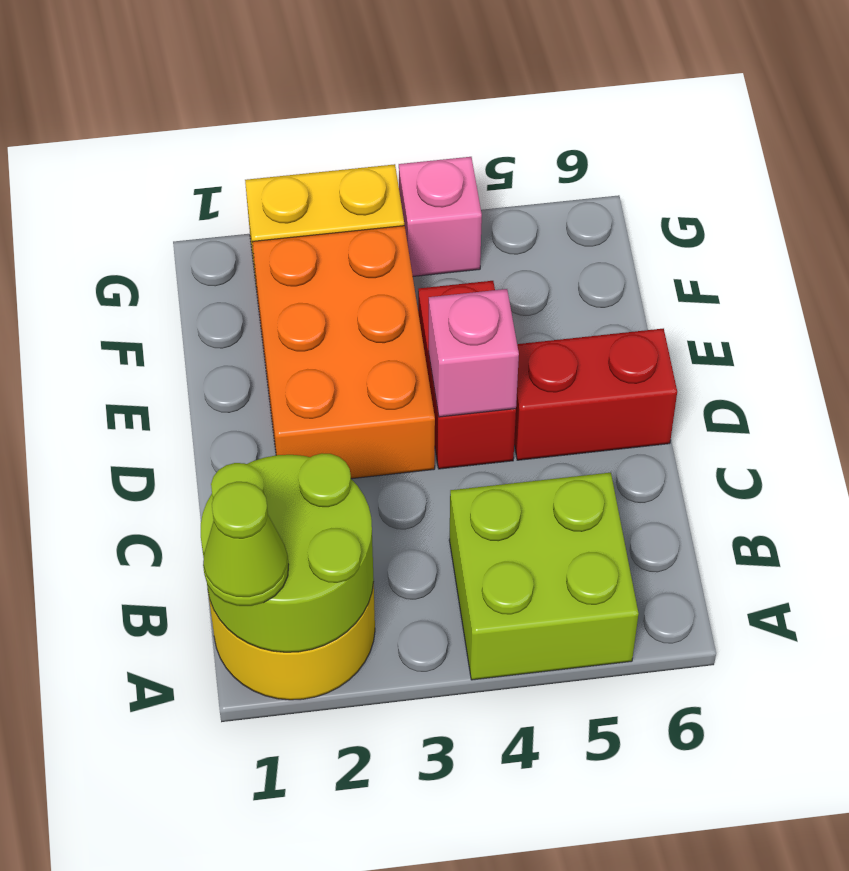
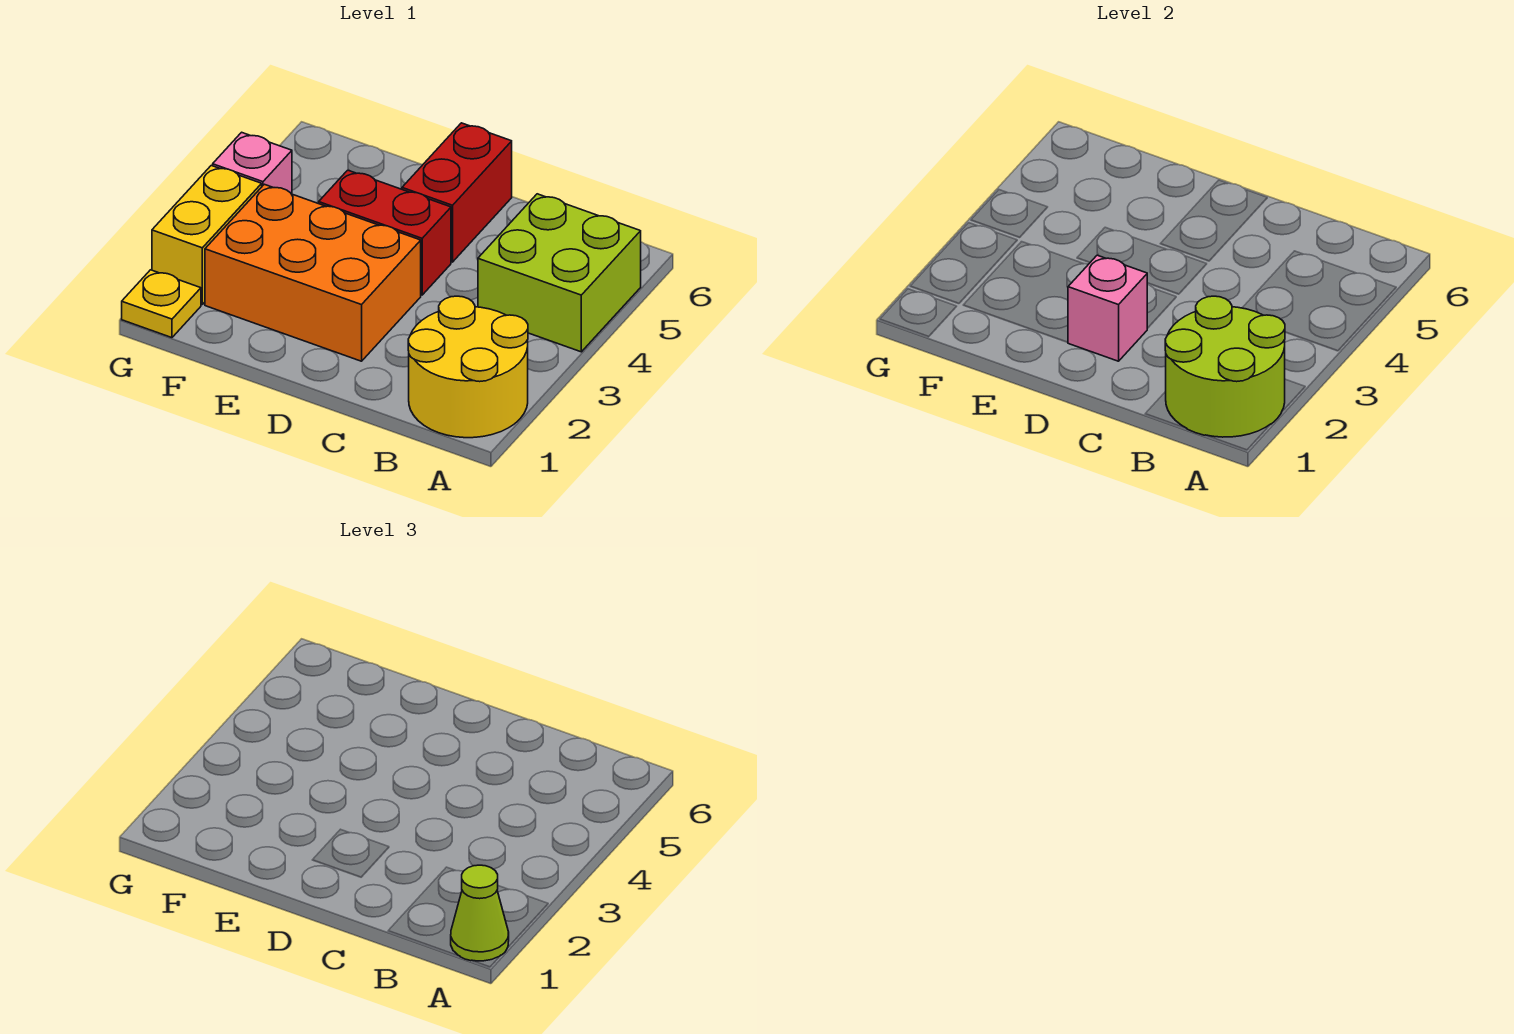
pink 1x1 brick [429,289,519,417] -> pink 1x1 brick moved to [1068,255,1147,361]
none -> yellow 1x1 plate [122,270,201,338]

